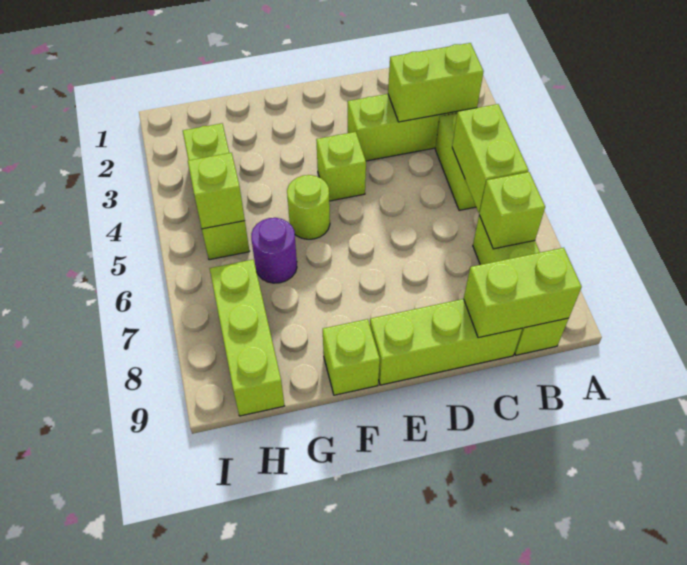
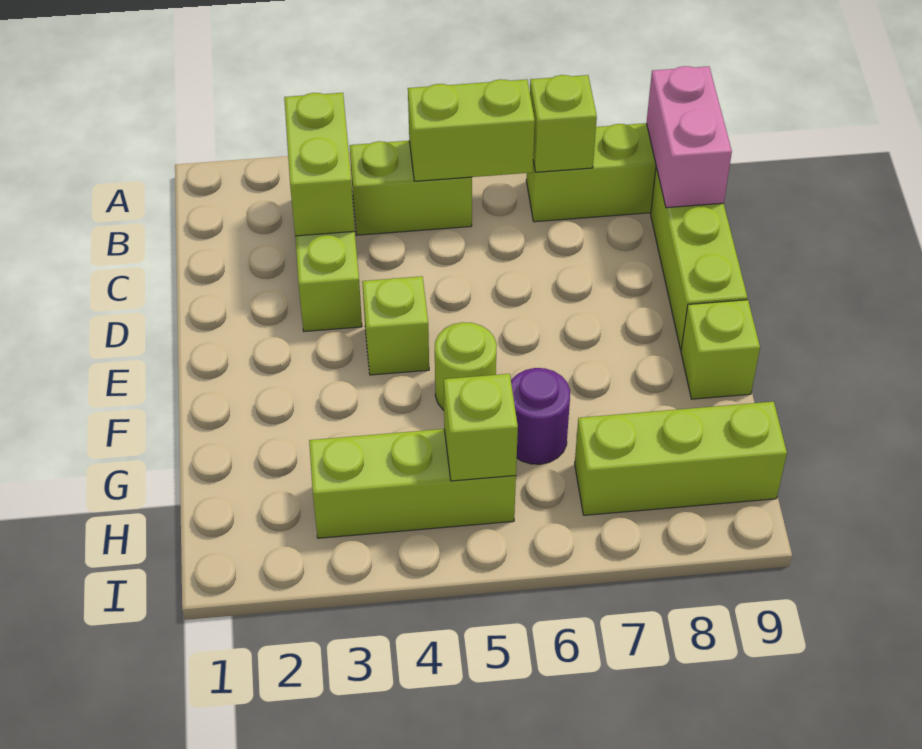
lime 1x2 brick [464,248,582,338] -> pink 1x2 brick [646,66,732,208]

